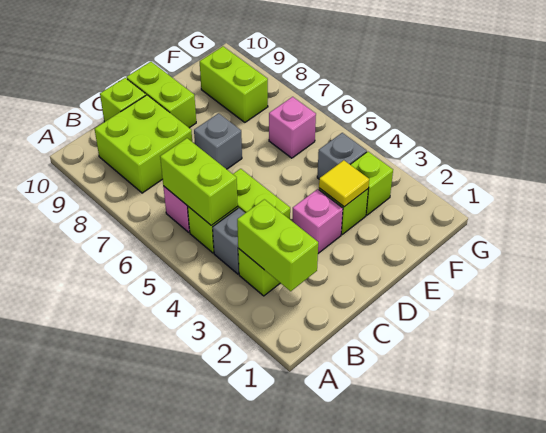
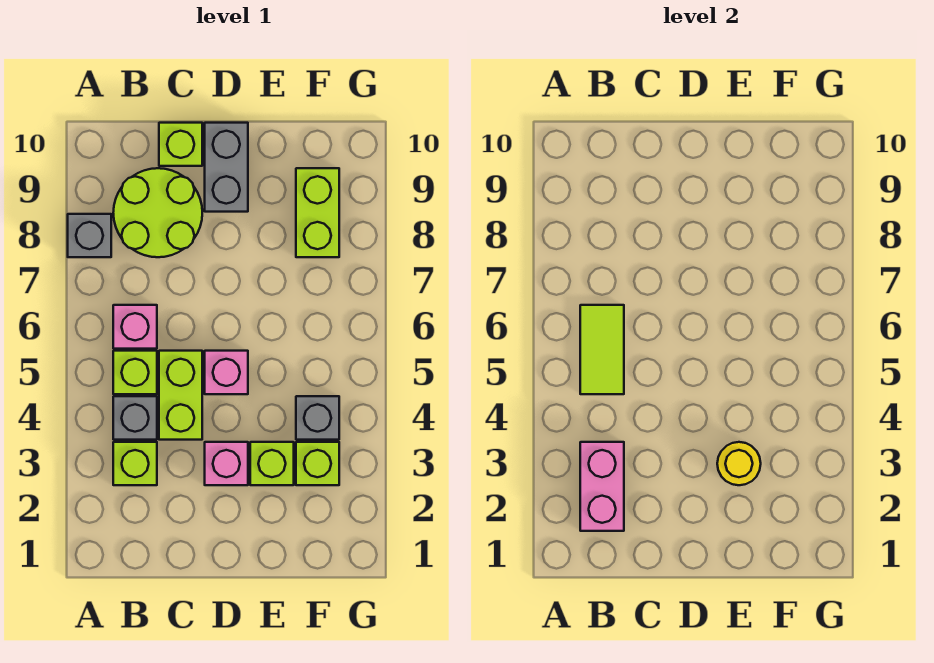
lime 1x2 brick [237,199,318,291] -> pink 1x2 brick [580,442,624,531]
lime 1x2 brick [160,138,238,225] -> lime 1x2 tile [580,305,624,394]
lime 2x2 brick [95,95,192,193] -> lime 2x2 round brick [113,168,202,257]
grey 1x1 brick [194,113,242,169] -> grey 1x1 brick moved to [68,214,111,257]
lime 1x2 brick [126,62,196,128] -> grey 1x2 brick [205,123,248,212]
yellow 1x1 tile [319,160,369,207] -> yellow 1x1 round brick [717,442,761,485]
pink 1x1 brick [269,97,316,158] -> pink 1x1 brick moved to [205,351,248,394]

